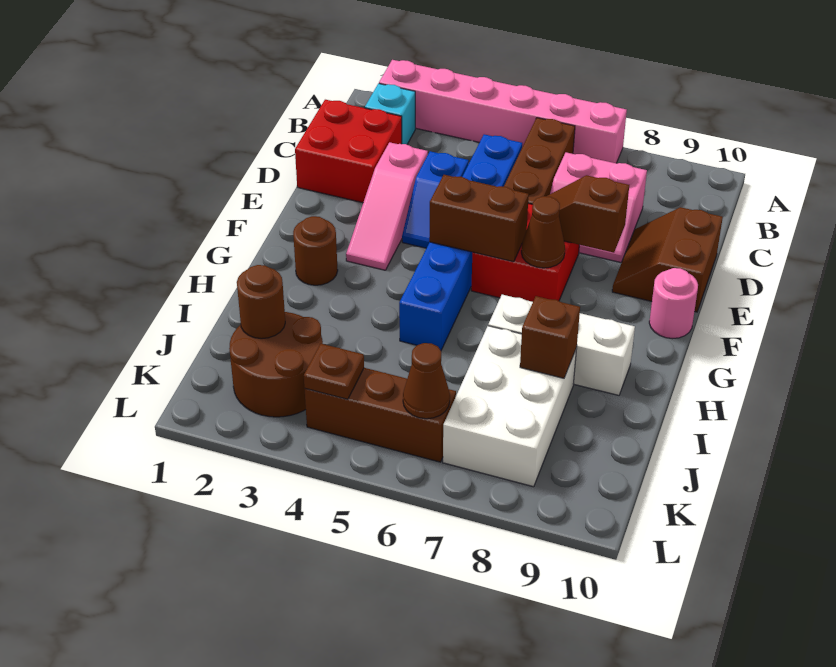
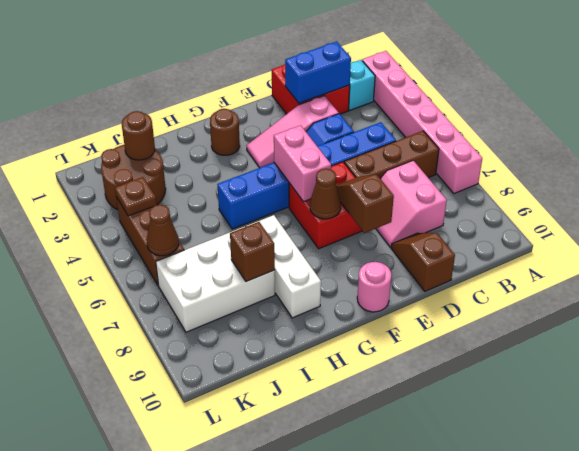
none -> blue 1x2 brick [285,41,351,103]
brown 2x2 slope [612,207,723,312] -> brown 1x2 slope [391,233,455,291]
brown 1x2 brick [429,175,529,262] -> pink 1x2 brick [274,125,331,202]

